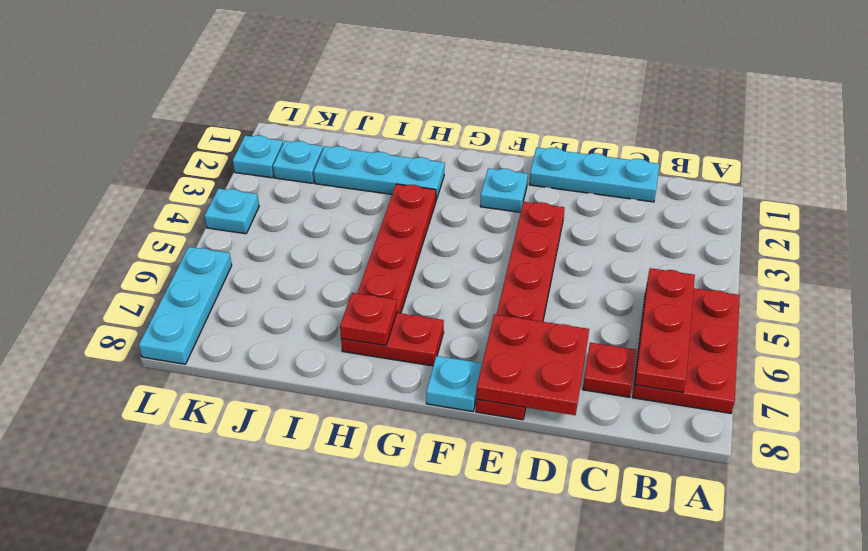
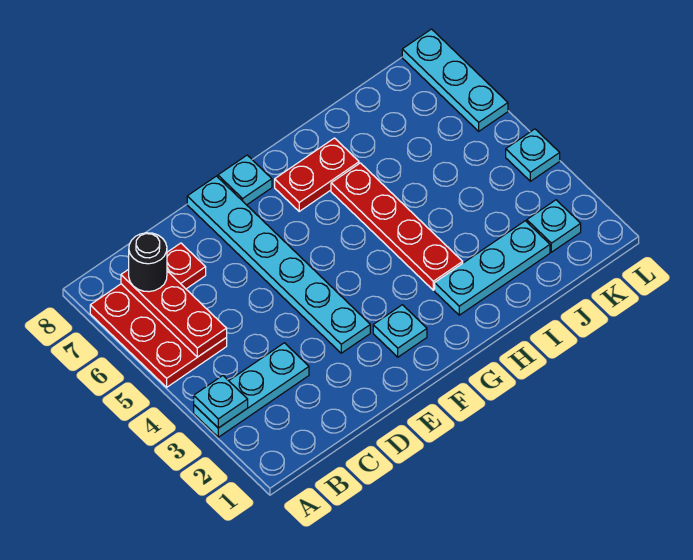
none -> black 1x1 round brick [129,233,167,292]
cyan 1x3 plate [529,148,659,202] -> cyan 1x3 plate moved to [194,343,309,437]
red 2x2 plate [476,314,589,415] -> none
red 1x6 plate [476,202,564,420] -> cyan 1x6 plate [187,176,370,353]
red 1x1 plate [340,293,397,346] -> none
cyan 1x1 plate [233,135,283,178] -> cyan 1x1 plate moved to [194,376,248,428]

